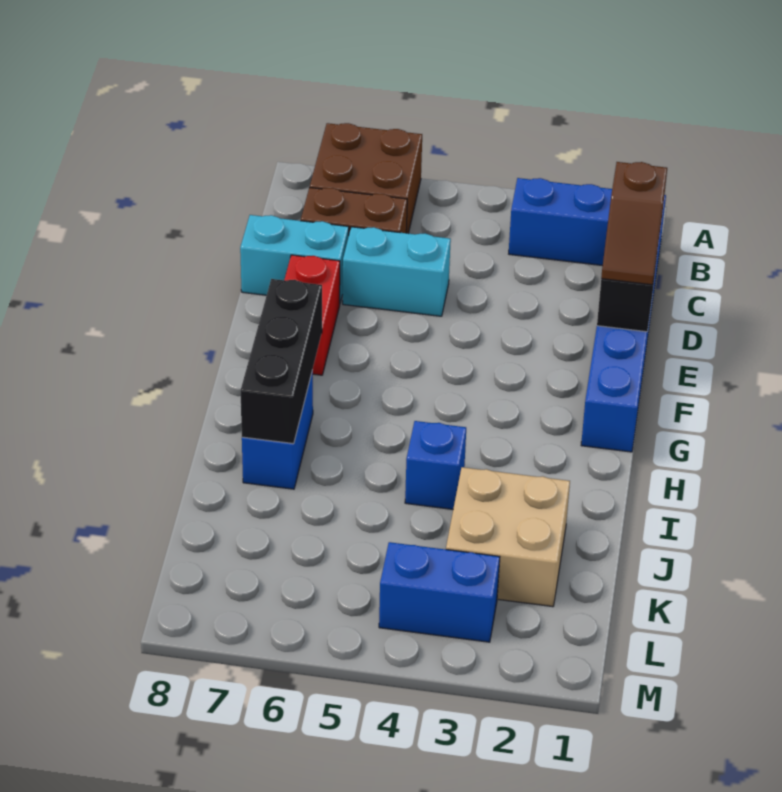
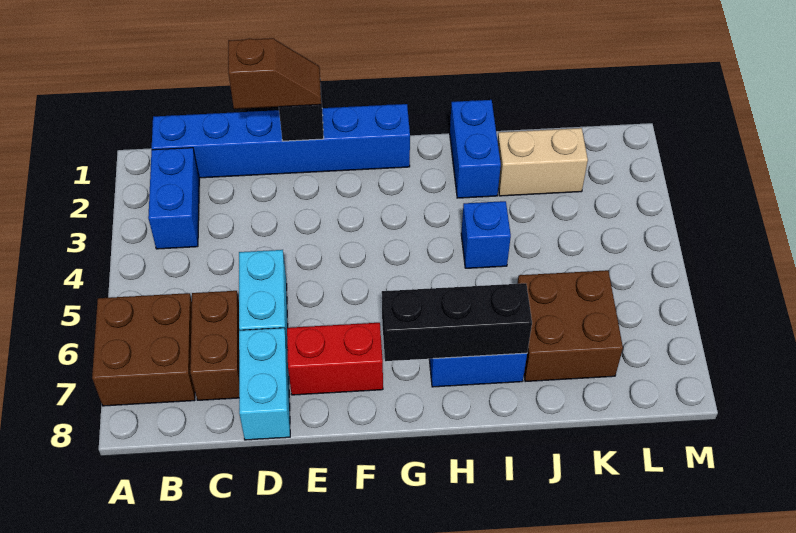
tan 2x2 brick [446,467,570,607] -> tan 1x2 brick [497,128,588,196]
none -> brown 2x2 brick [517,270,623,382]
blue 1x2 brick [379,542,500,642] -> blue 1x2 brick moved to [450,100,501,198]

